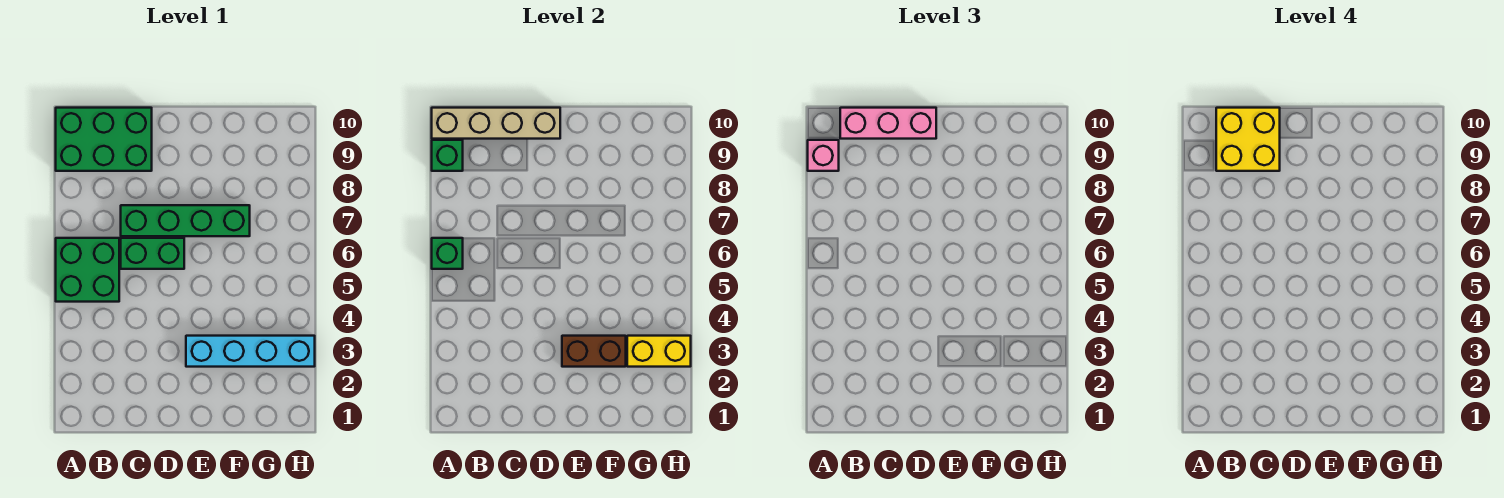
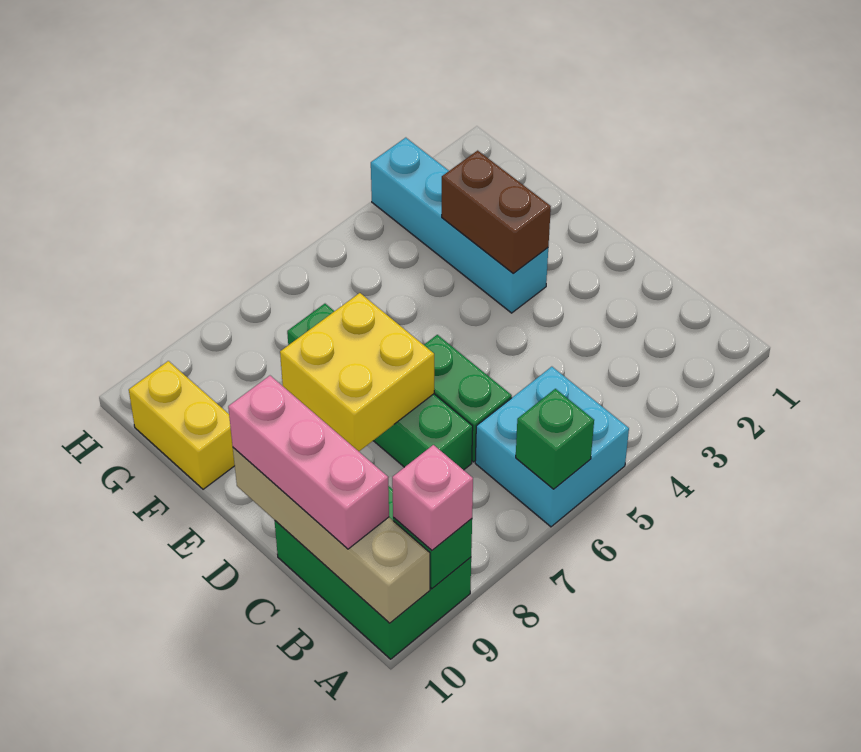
green 2x2 brick [56,238,119,302] -> cyan 2x2 brick [475,367,629,527]
yellow 2x2 brick [1216,108,1280,171] -> yellow 2x2 brick moved to [280,293,434,451]
yellow 1x2 brick [627,336,691,367] -> yellow 1x2 brick moved to [129,361,235,489]

